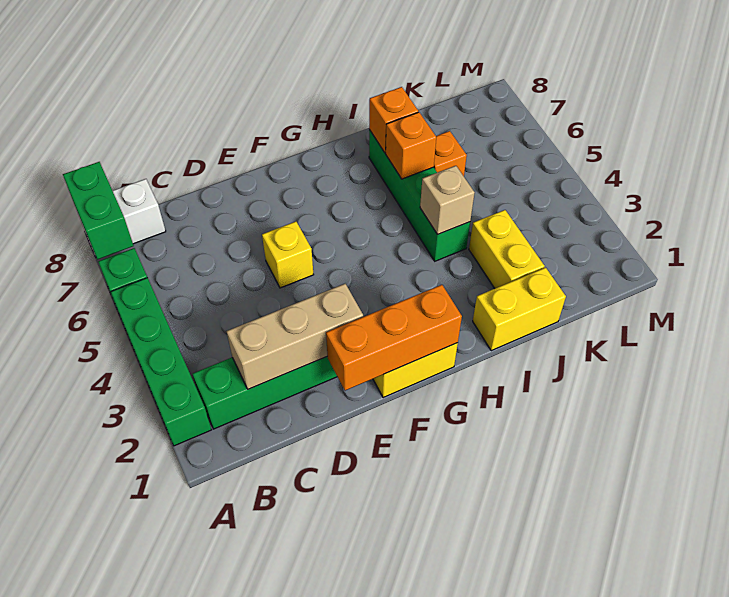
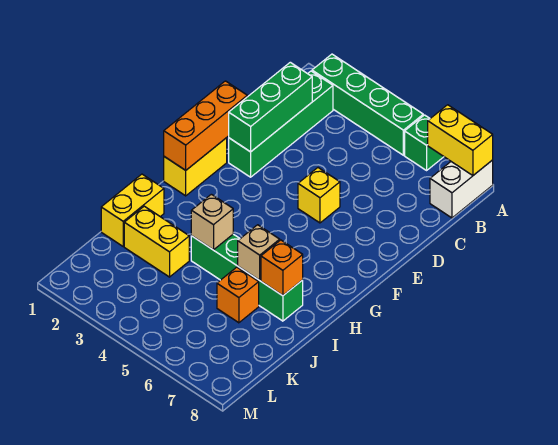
green 1x2 brick [63,162,134,260] -> yellow 1x2 brick [428,105,493,175]
tan 1x3 brick [227,284,363,389] -> green 1x3 brick [229,62,312,152]
orange 1x1 brick [386,112,436,179] -> tan 1x1 brick [238,225,280,280]

